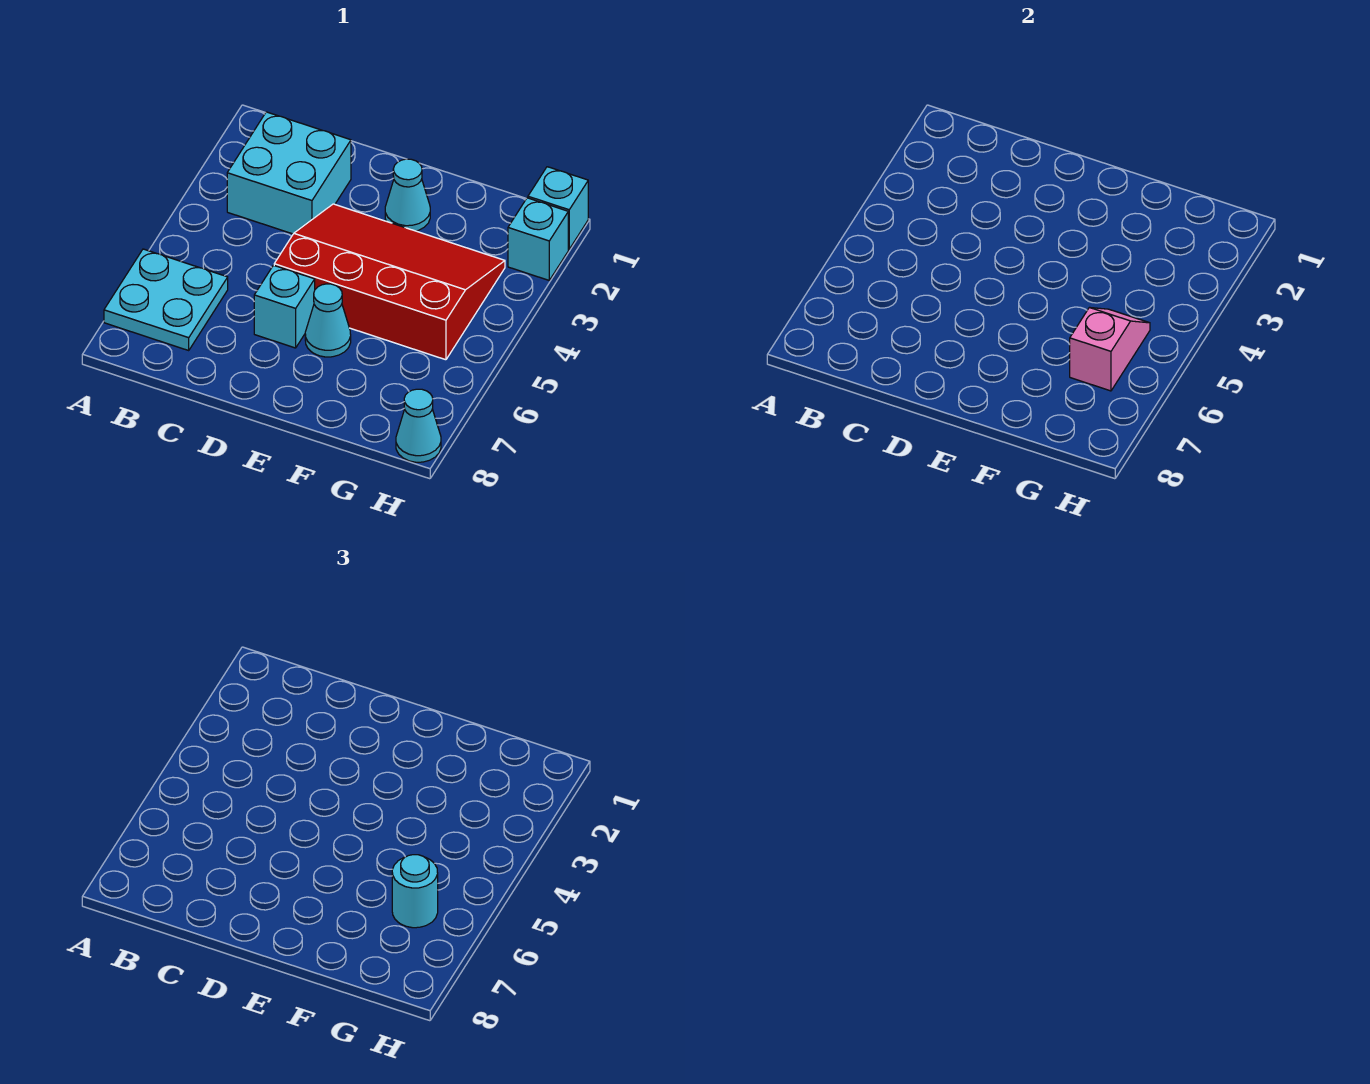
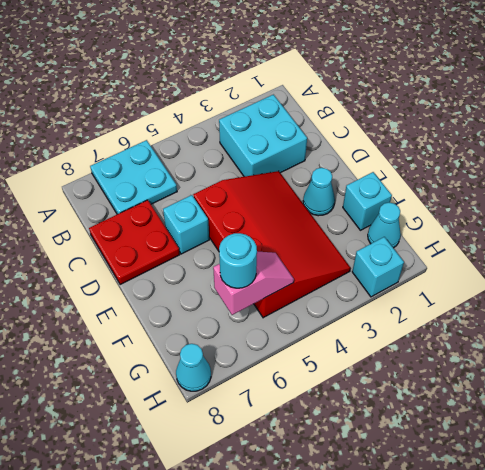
none -> red 2x2 plate [89,200,180,285]
cyan 1x1 cone [305,284,351,357] -> cyan 1x1 cone moved to [368,203,401,248]
cyan 1x1 brick [528,167,588,249] -> cyan 1x1 brick moved to [343,172,392,230]

